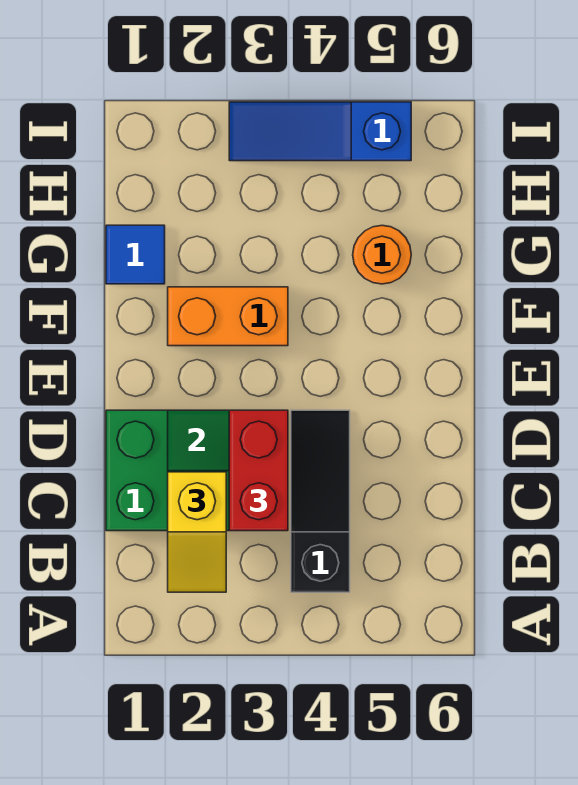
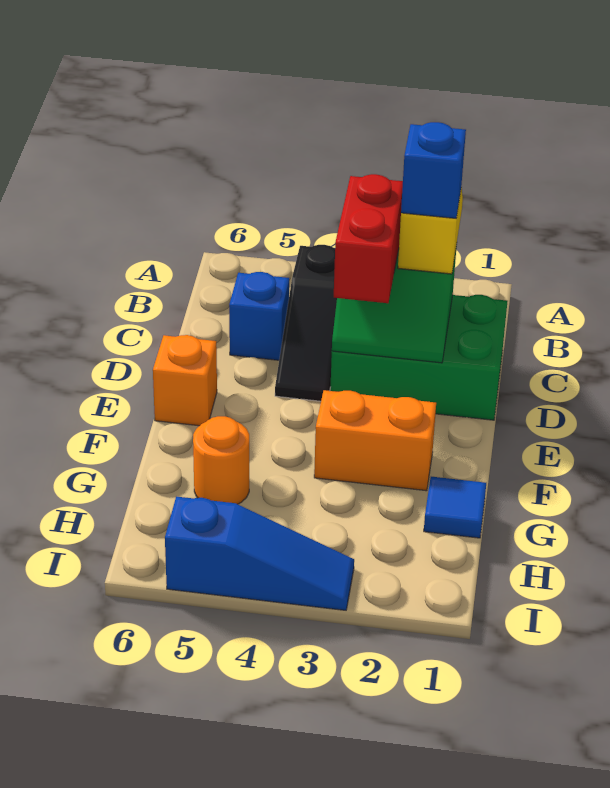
none -> blue 1x1 brick [401,122,466,218]
none -> blue 1x1 brick [229,272,289,360]
none -> orange 1x1 brick [153,335,217,426]

